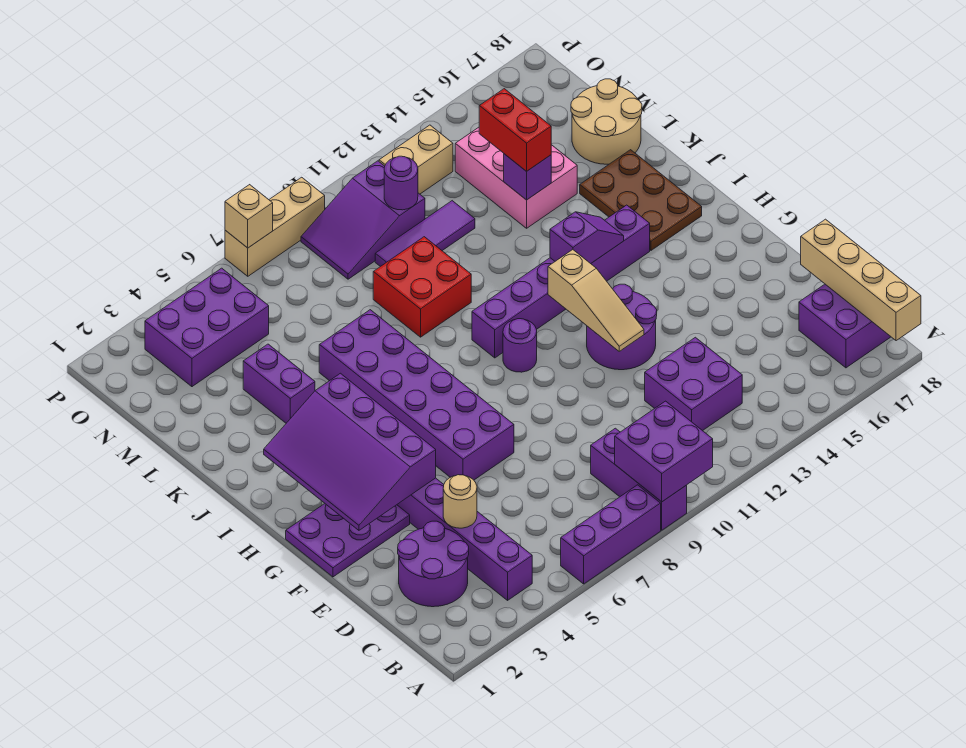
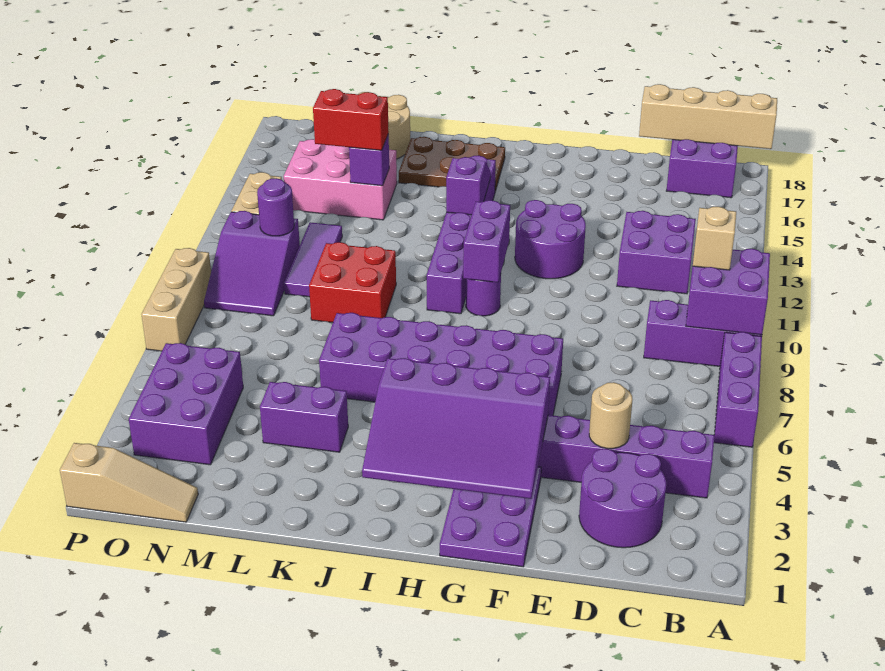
tan 1x3 slope [548,250,644,351] -> tan 1x3 slope moved to [60,443,198,522]
none -> purple 1x2 brick [463,200,510,282]
tan 1x1 brick [225,185,273,248] -> tan 1x1 brick moved to [693,207,736,270]

